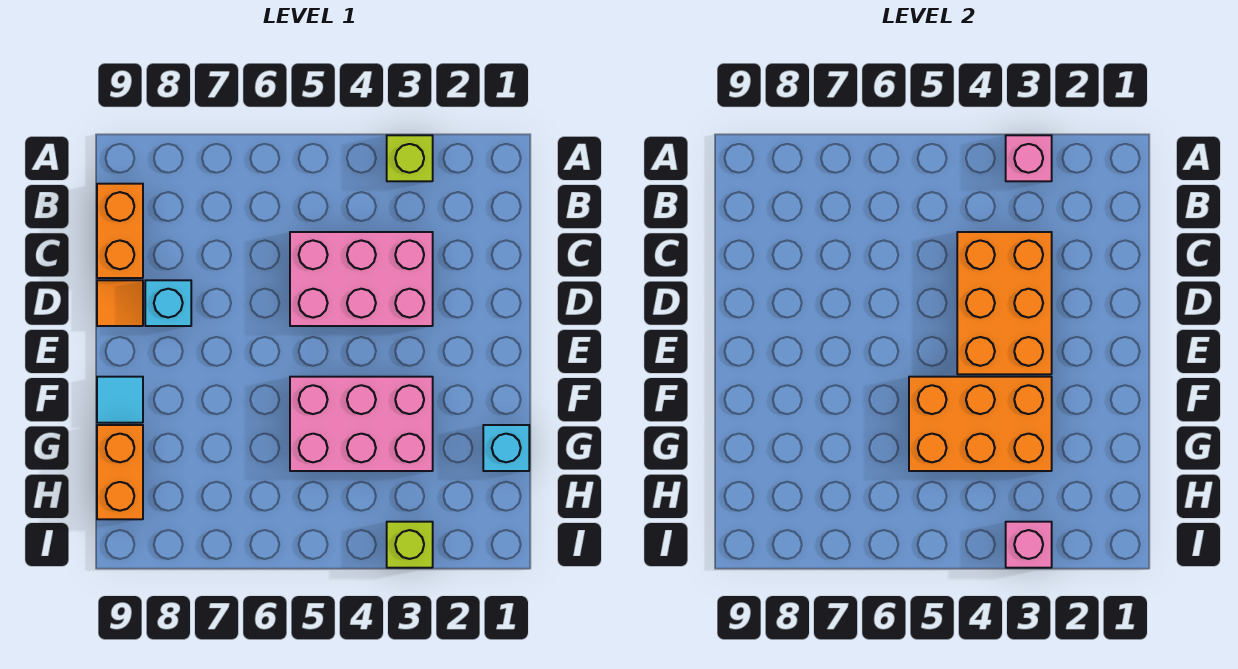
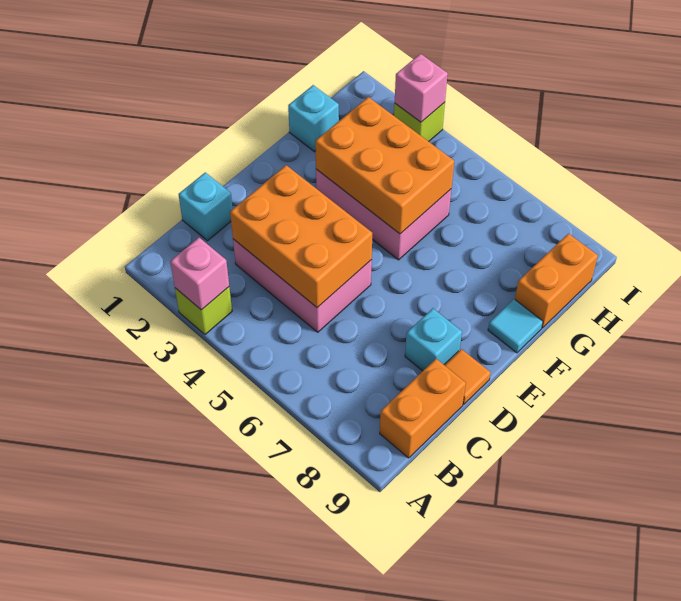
none -> cyan 1x1 brick [178,172,233,241]
orange 2x3 brick [957,232,1052,374] -> orange 2x3 brick turned to [230,165,372,308]

